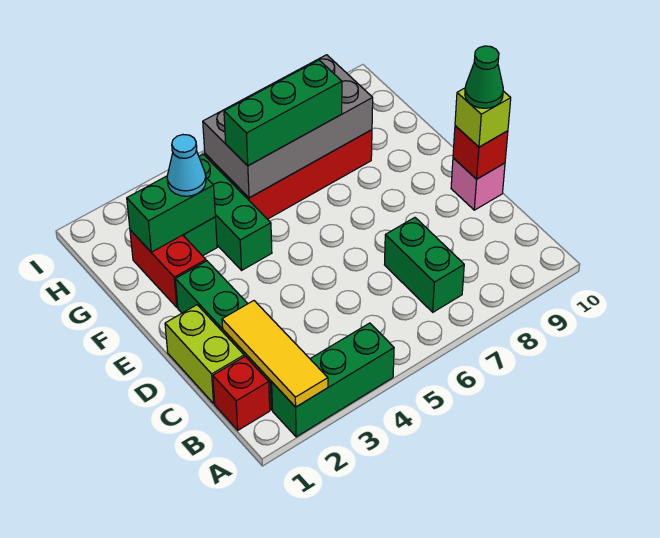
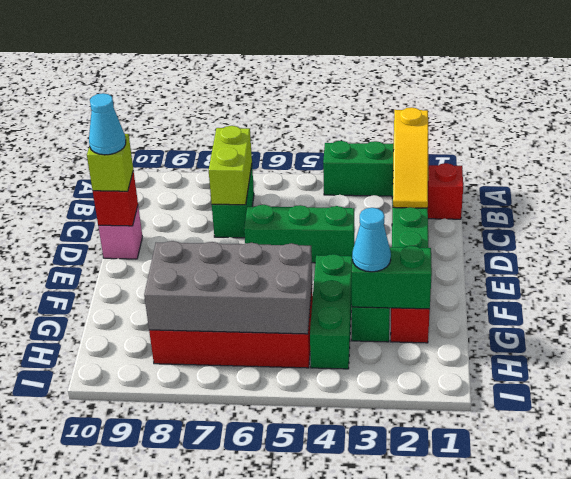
yellow 1x3 tile [222,301,328,407] -> yellow 1x3 slope [393,107,428,208]
lime 1x2 brick [165,305,244,403] -> lime 1x2 brick moved to [209,126,252,205]
green 1x1 cone [465,46,503,108] -> cyan 1x1 cone [89,93,126,155]
green 1x3 brick [224,60,342,166] -> green 1x3 brick moved to [244,205,354,263]

